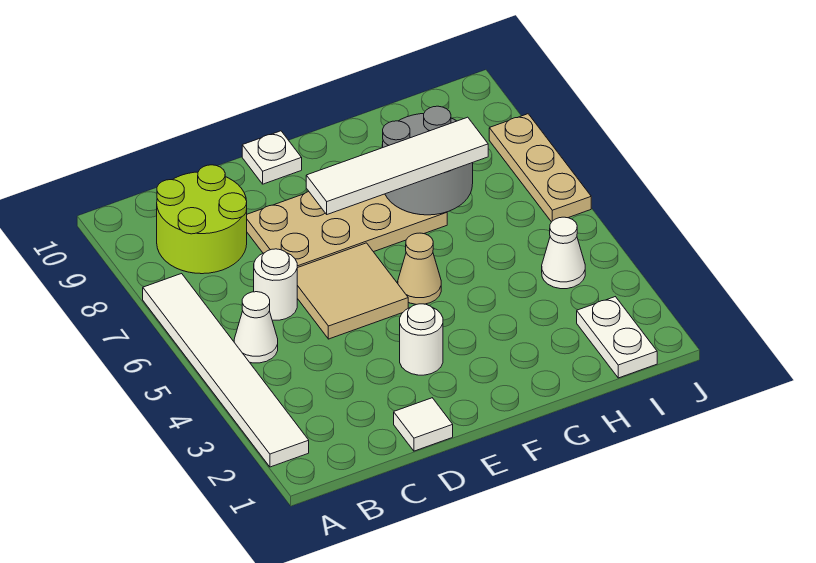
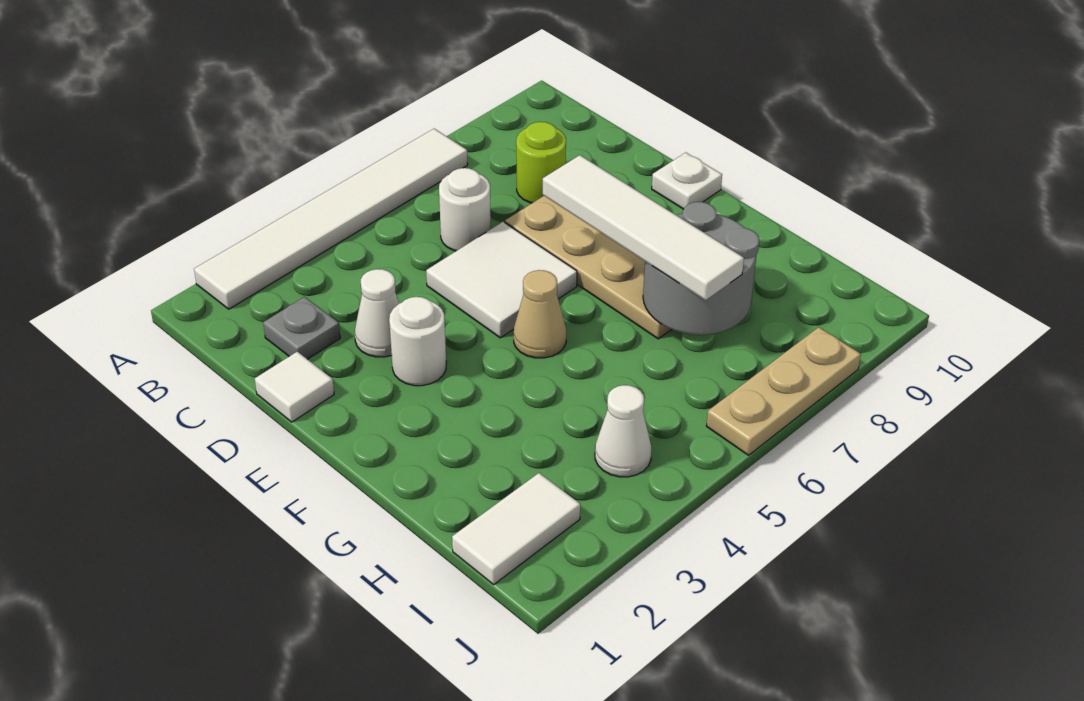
white 1x1 cone [234,292,278,363] -> white 1x1 cone moved to [355,269,399,357]
lime 2x2 round brick [157,165,247,274] -> lime 1x1 round brick [516,122,566,203]
none -> grey 1x1 plate [263,297,340,359]
tan 2x2 tile [297,243,408,339] -> white 2x2 tile [426,222,577,338]
white 1x2 plate [577,297,657,378] -> white 1x2 tile [452,473,580,585]

